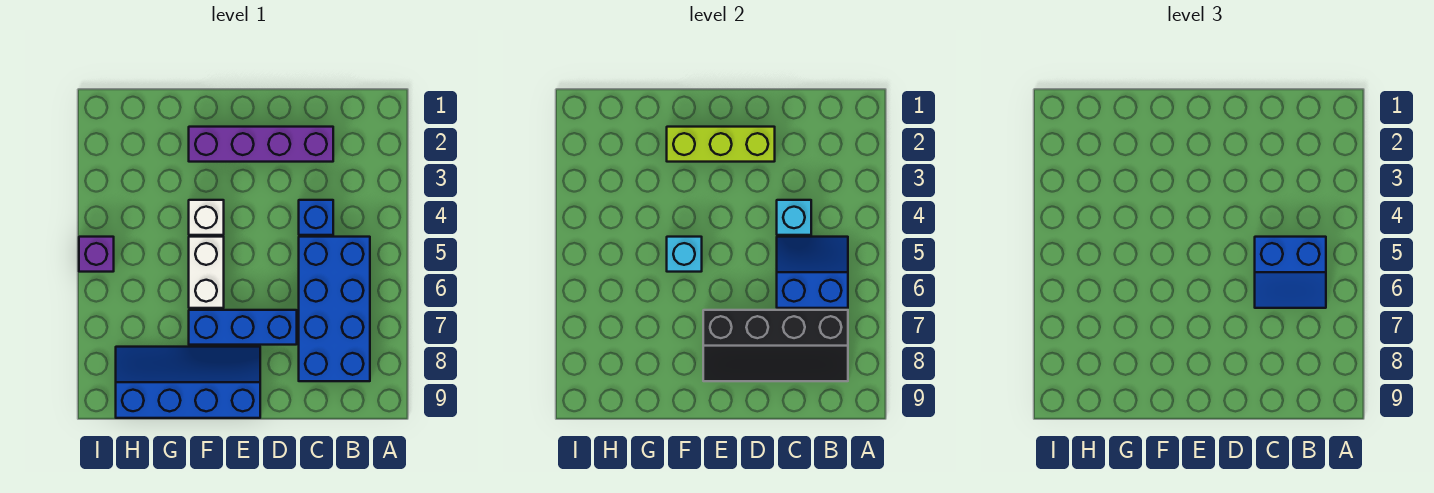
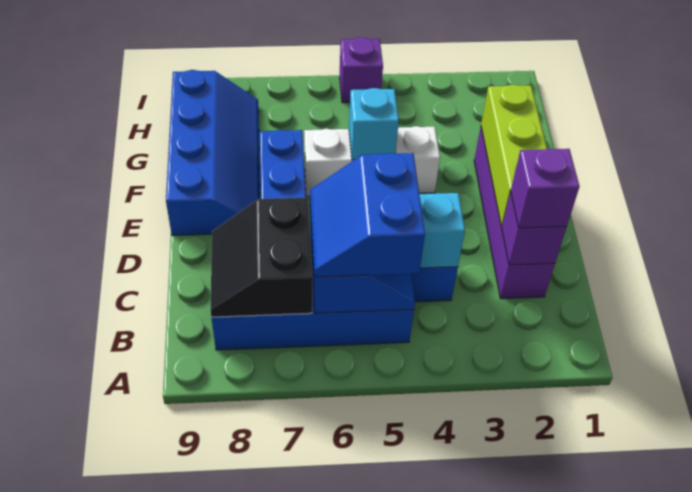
black 2x4 slope [703,310,848,381] -> black 2x2 slope [211,197,312,317]
none -> purple 1x1 brick [502,192,567,265]
none -> purple 1x1 brick [511,149,580,228]

